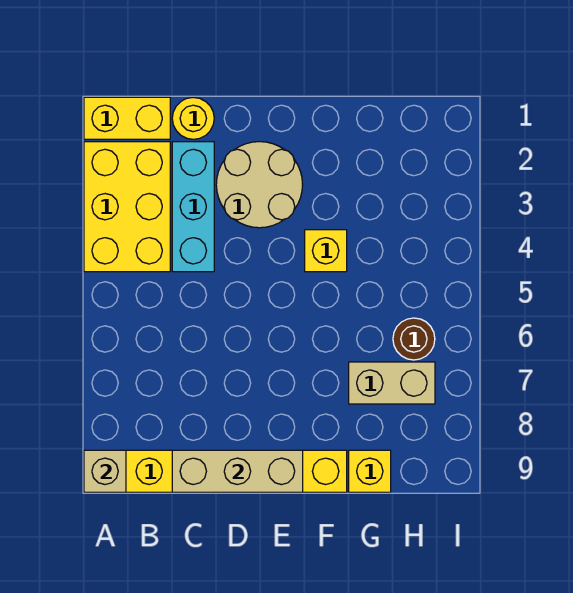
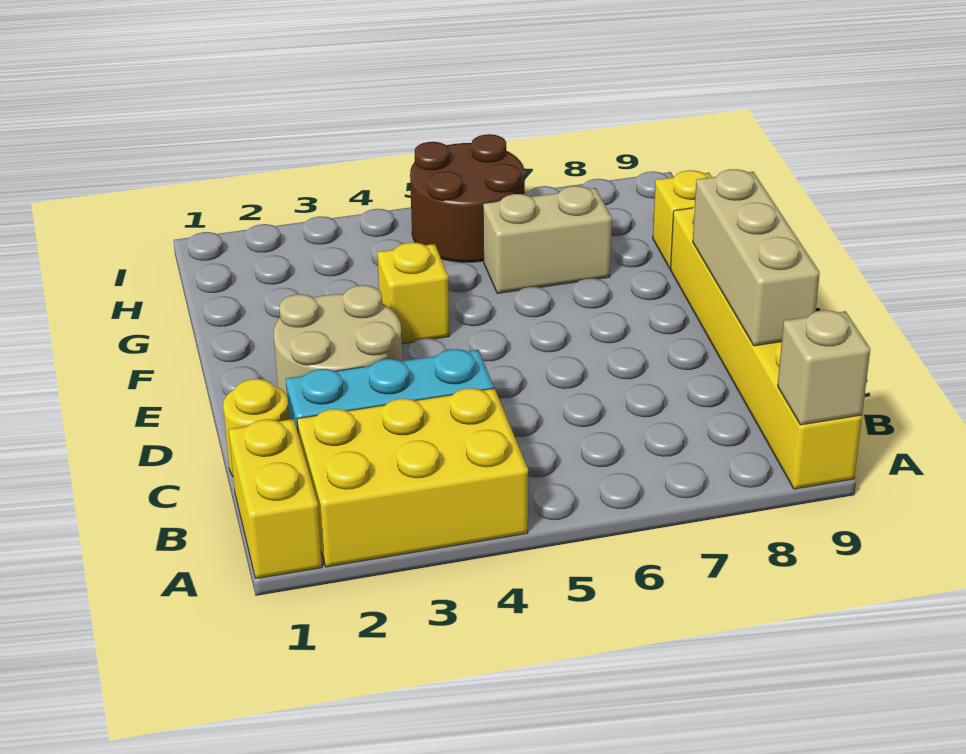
tan 1x2 brick [349,362,435,404] -> tan 1x2 brick turned to [483,186,612,294]
brown 1x1 round brick [393,318,435,360] -> brown 2x2 round brick [410,134,525,262]

